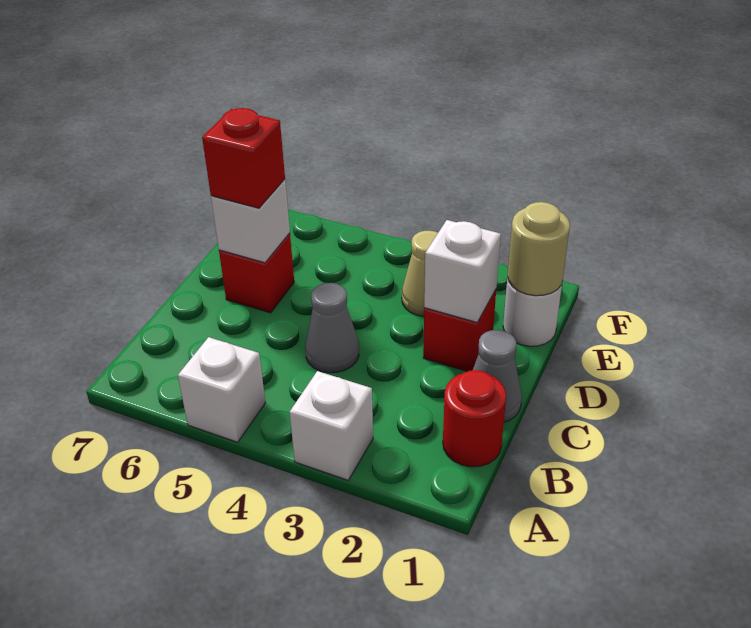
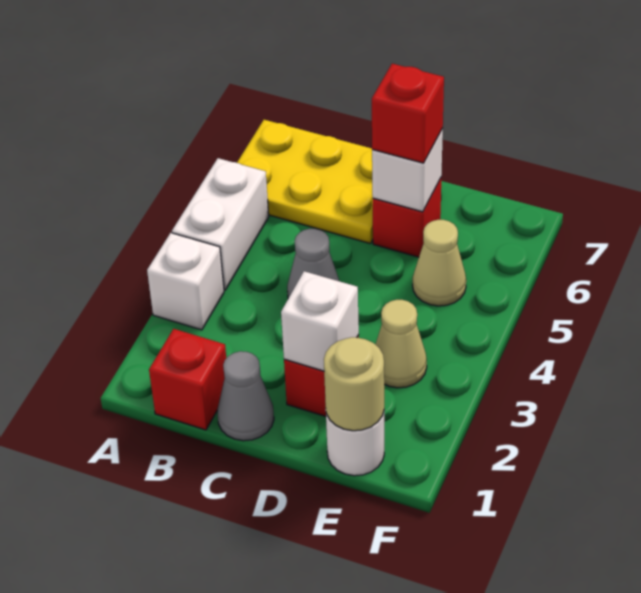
white 1x1 brick [178,337,265,442] -> white 1x2 brick [172,158,269,290]
none -> yellow 2x3 plate [237,120,373,243]
red 1x1 round brick [443,370,506,467] -> red 1x1 brick [149,329,226,430]
none -> tan 1x1 cone [413,220,466,306]

